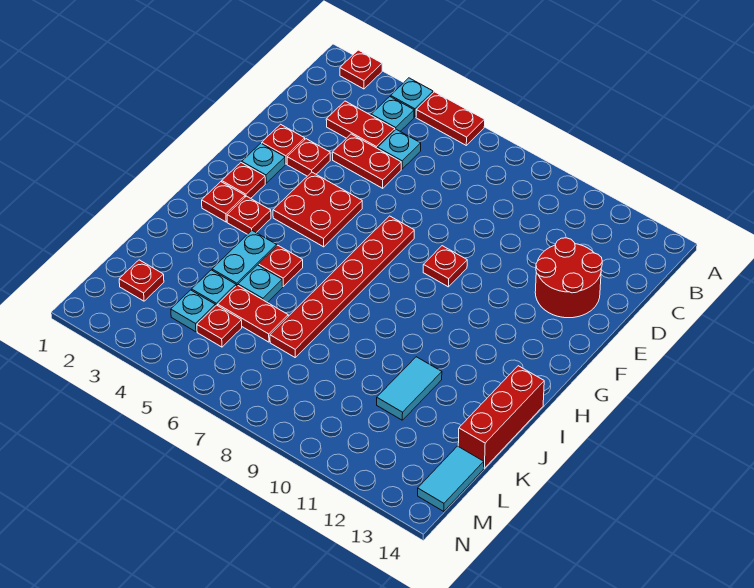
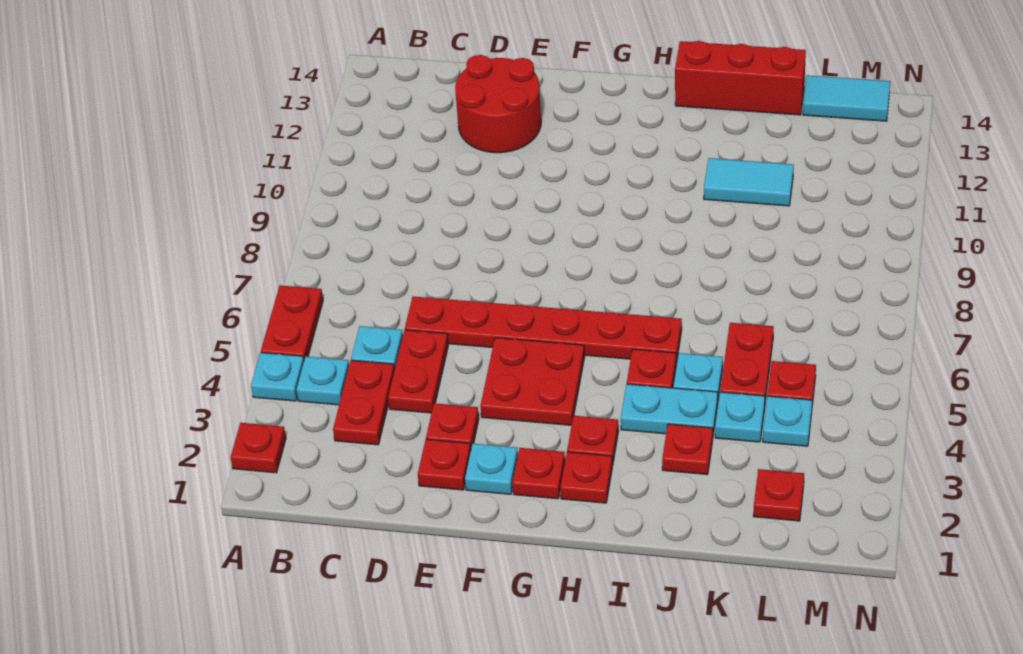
red 1x6 plate [270,216,414,357] -> red 1x6 plate moved to [405,296,682,363]
red 1x1 plate [423,246,467,287] -> red 1x1 plate moved to [662,424,713,475]

